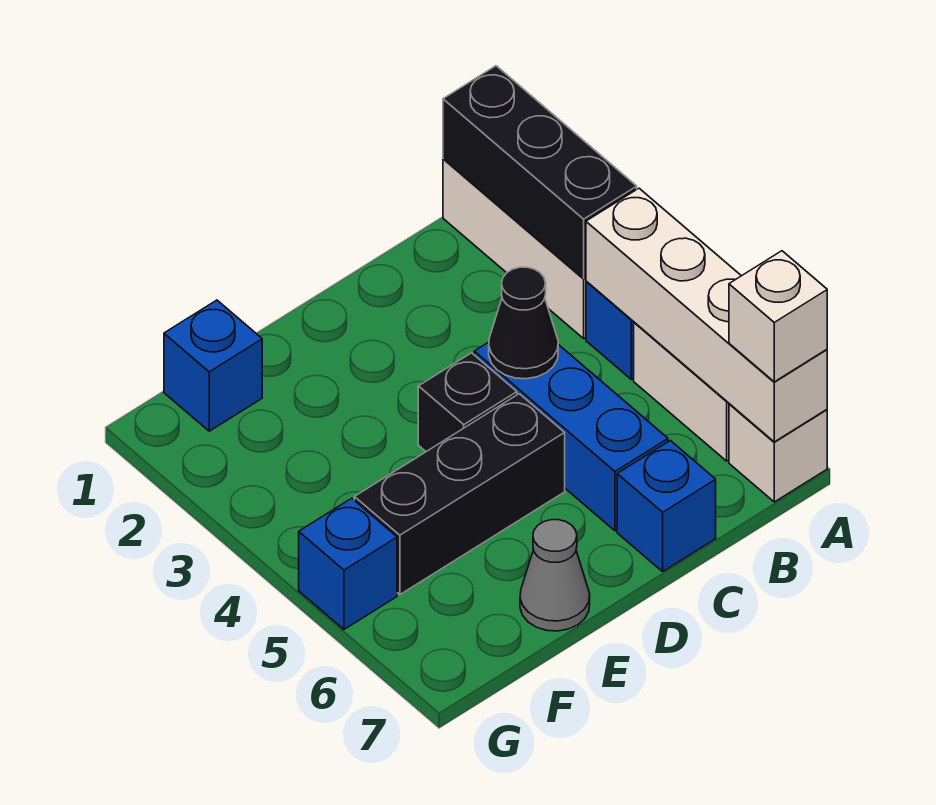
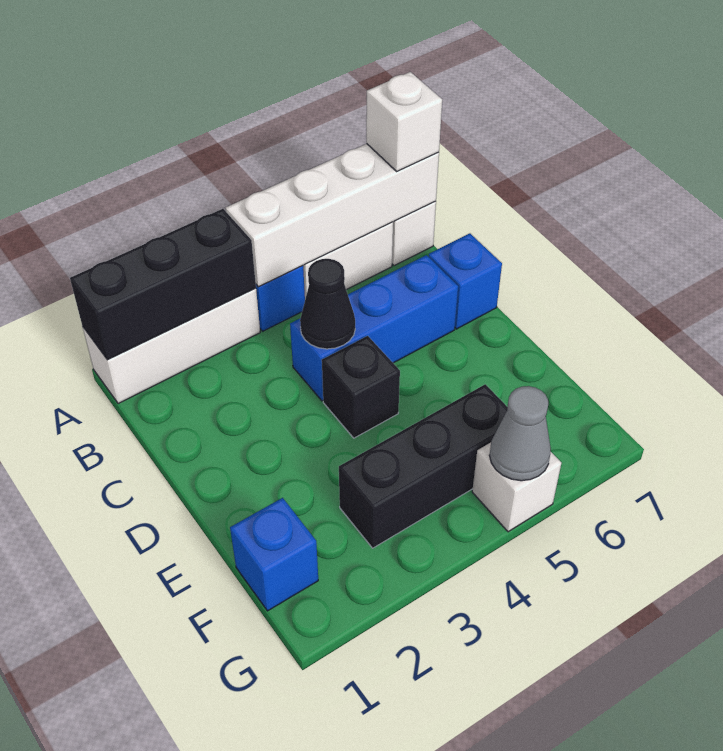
black 1x3 brick [354,394,565,595] -> black 1x3 brick turned to [339,384,508,548]
grey 1x1 cone [520,520,590,631] -> grey 1x1 cone moved to [489,386,551,481]
blue 1x1 brick [299,498,397,629] -> white 1x1 brick [472,443,561,532]

